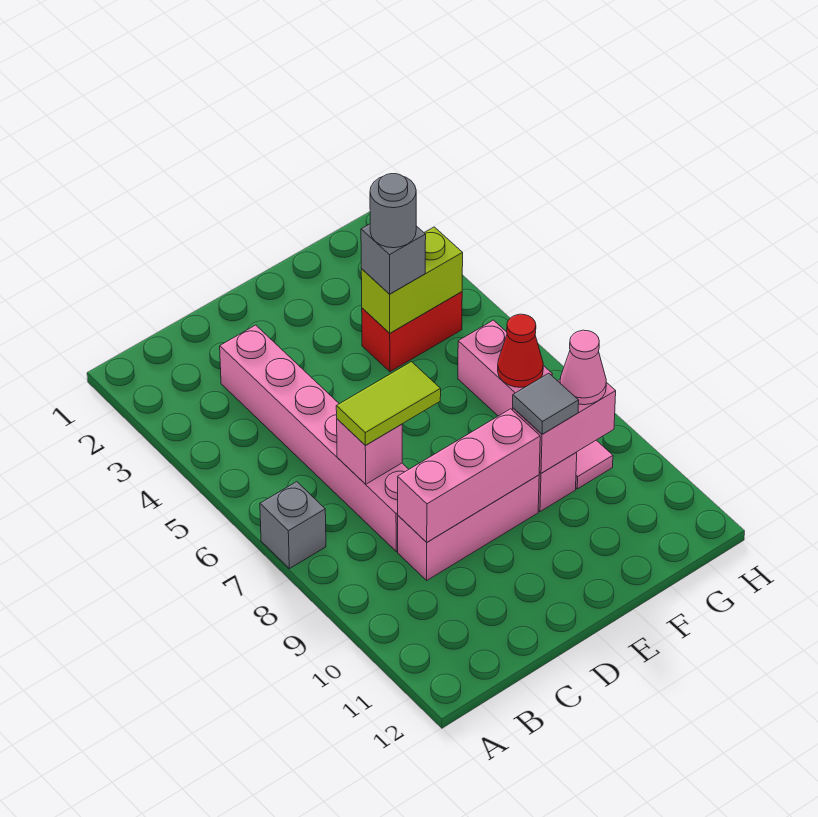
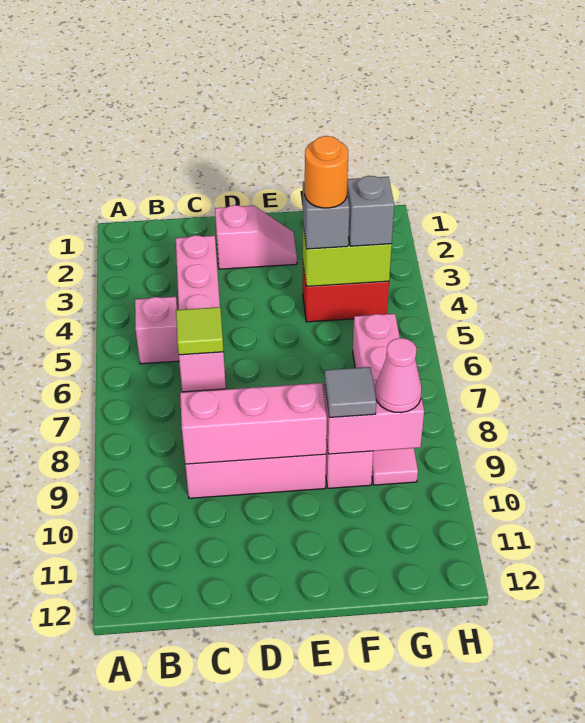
grey 1x1 brick [260,482,326,569] -> grey 1x1 brick moved to [347,176,394,246]
none -> pink 1x1 brick [135,297,179,364]
lime 1x2 tile [336,362,441,446] -> lime 1x1 tile [176,307,223,355]
none -> pink 1x2 slope [215,205,297,269]
grey 1x1 round brick [370,174,416,248] -> orange 1x1 round brick [305,136,348,208]
red 1x1 cone [498,314,543,387] -> none

